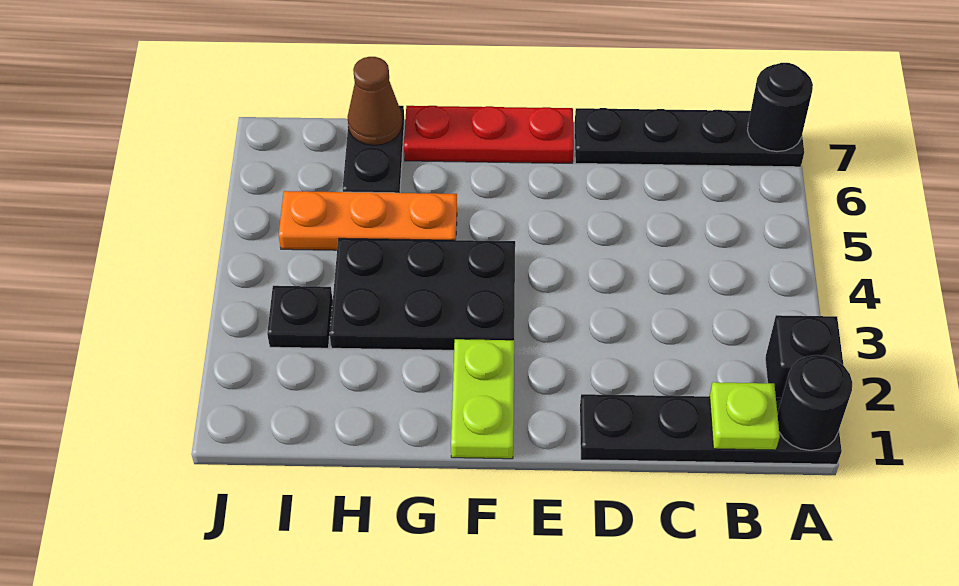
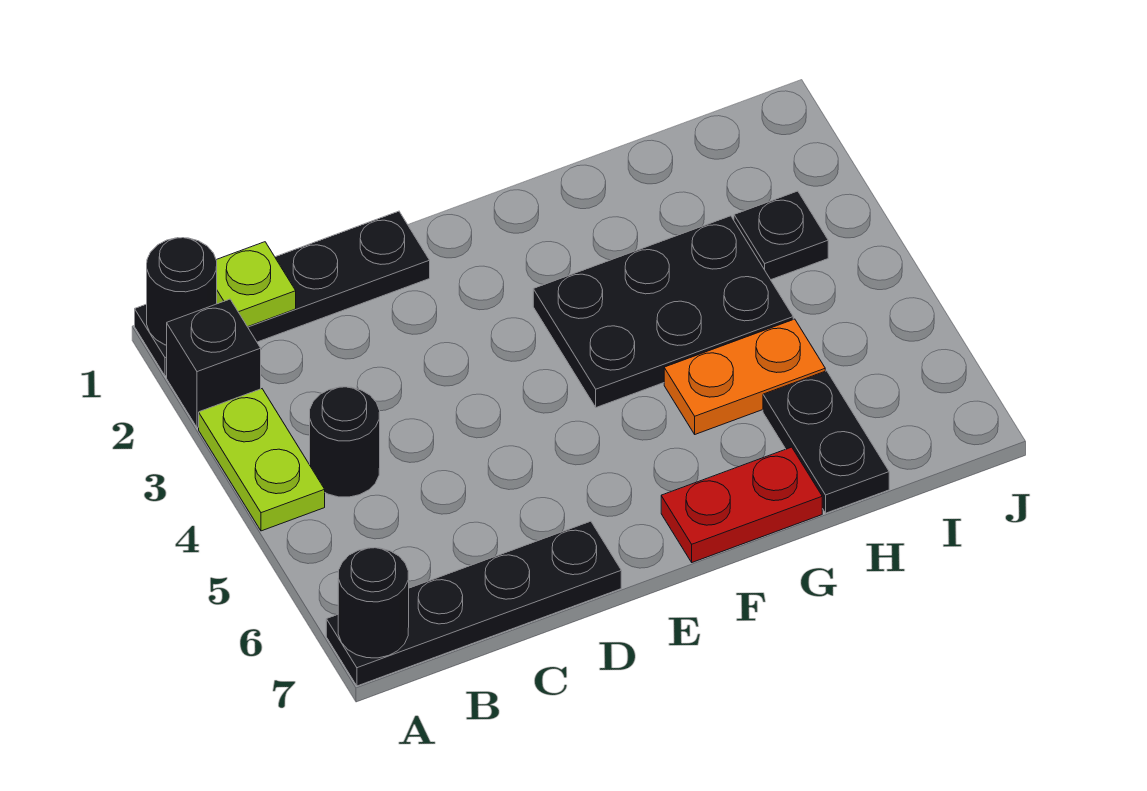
none -> black 1x1 round brick [310,387,380,497]
red 1x3 plate [404,106,574,163] -> red 1x2 plate [661,447,822,562]
lime 1x2 plate [451,339,514,459] -> lime 1x2 plate moved to [199,389,325,531]
orange 1x3 plate [279,191,457,250] -> orange 1x2 plate [664,319,825,434]
brown 1x1 cone [348,57,402,145] -> none

